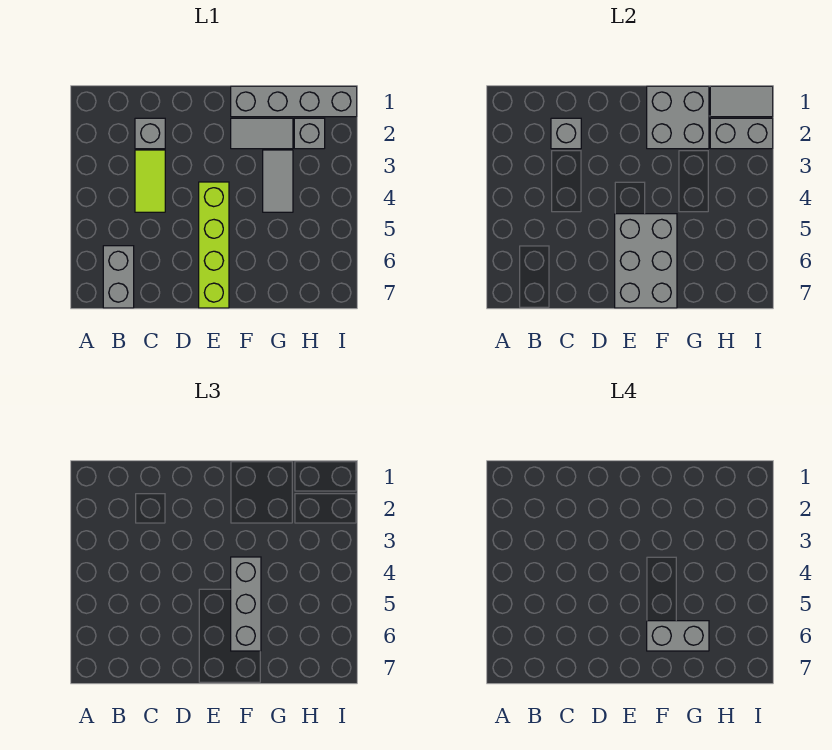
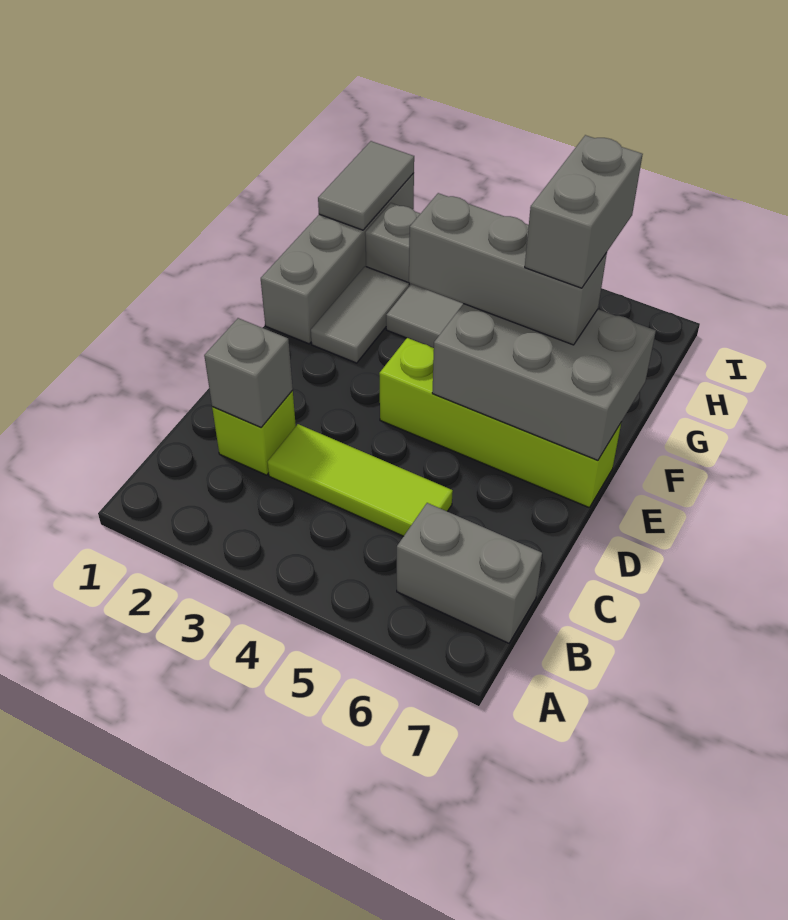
grey 1x1 brick [135,118,165,149] -> lime 1x1 brick [212,391,296,475]
lime 1x2 tile [135,150,165,212] -> lime 1x3 tile [268,424,453,536]
grey 2x2 brick [647,86,709,149] -> none
grey 1x2 brick [710,118,773,149] -> none

